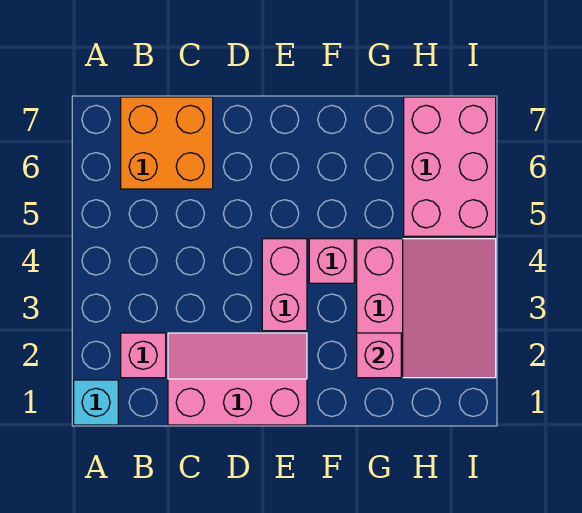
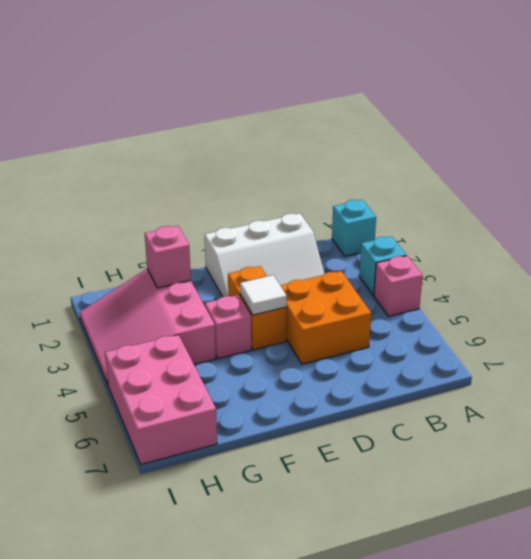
none -> cyan 1x1 brick [359,236,406,295]
pink 1x1 brick [121,333,166,378] -> pink 1x1 brick moved to [374,256,423,316]
orange 2x2 brick [121,97,213,189] -> orange 2x2 brick moved to [280,271,371,364]
pink 2x3 slope [168,333,307,425] -> white 2x3 slope [205,213,324,297]
pink 1x2 brick [262,239,307,331] -> orange 1x2 brick [228,266,286,350]
none -> white 1x1 tile [240,275,287,315]

